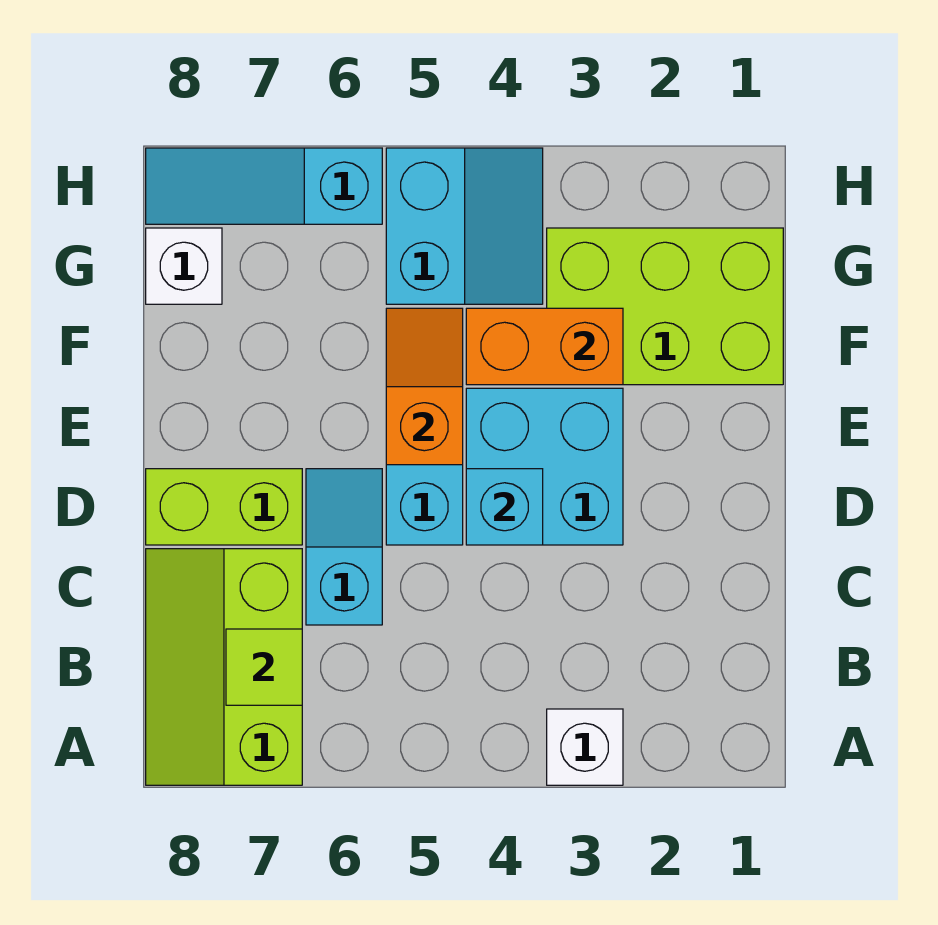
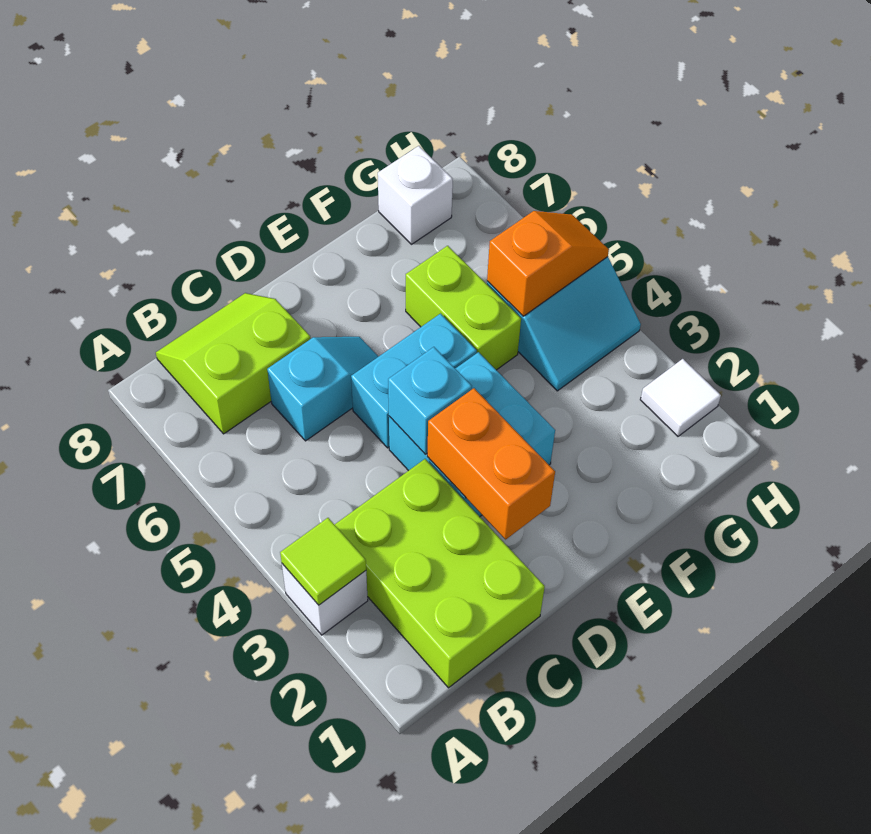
lime 2x3 slope [146,549,302,785] -> lime 2x2 slope [156,293,311,434]
lime 1x1 tile [226,629,302,705] -> lime 1x1 tile moved to [280,518,366,605]
lime 1x2 brick [146,469,302,545] -> lime 1x2 brick moved to [406,246,521,370]
orange 1x2 slope [386,308,463,465] -> orange 1x2 slope moved to [487,211,609,316]
lime 2x3 brick [547,228,783,385] -> lime 2x3 brick moved to [335,459,545,688]
orange 1x2 brick [466,308,623,385] -> orange 1x2 brick moved to [427,388,555,539]
none -> white 1x1 tile [640,359,721,436]
cyan 1x3 slope [146,148,382,224] -> none

